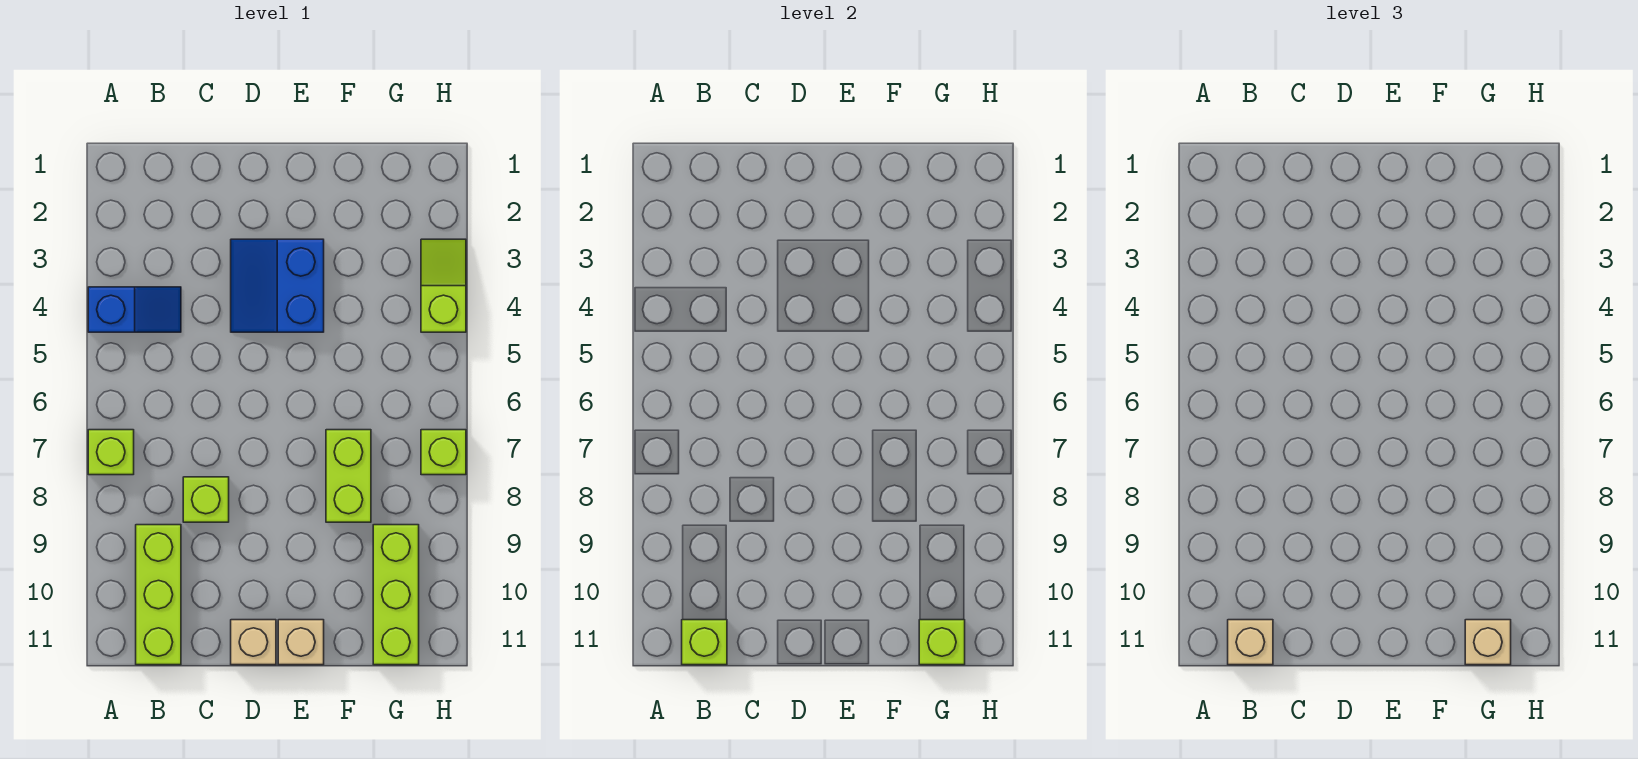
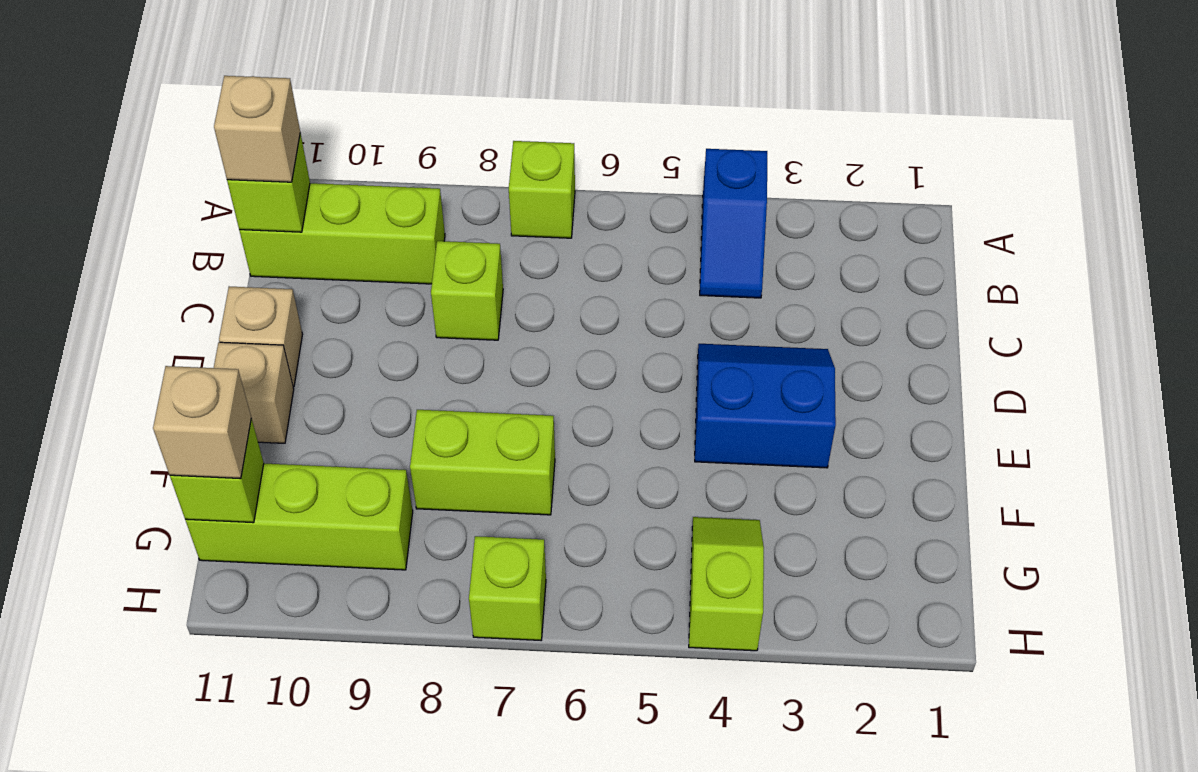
lime 1x2 slope [421,239,466,332] -> lime 1x2 slope turned to [689,517,764,651]

